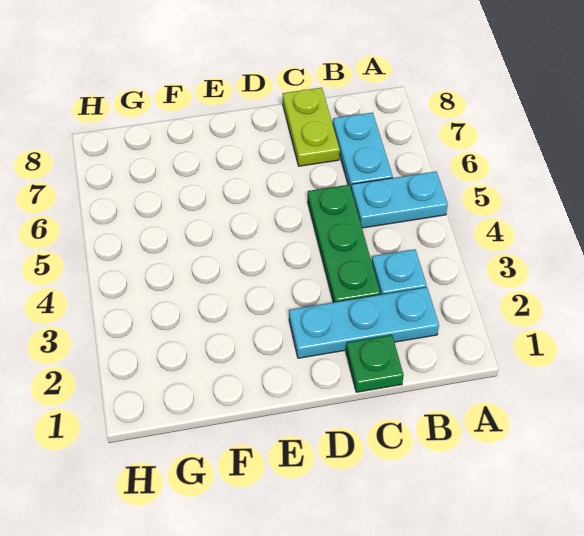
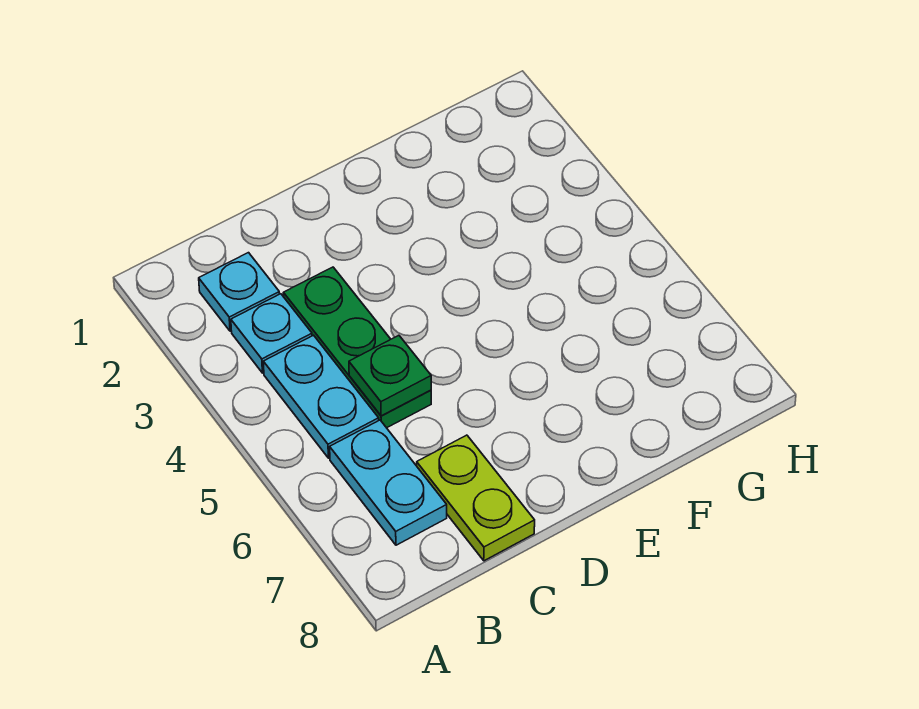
cyan 1x2 plate [351,172,448,228] -> cyan 1x2 plate turned to [263,335,379,458]
cyan 1x3 plate [289,287,439,358] -> cyan 1x1 plate [199,253,279,331]
green 1x1 plate [346,335,404,392] -> green 1x1 plate moved to [349,335,431,416]

